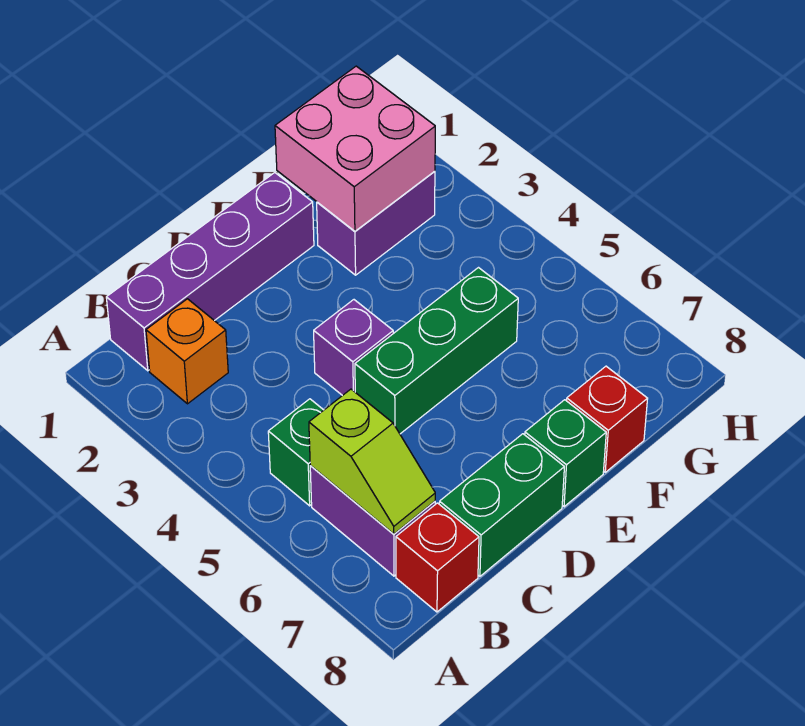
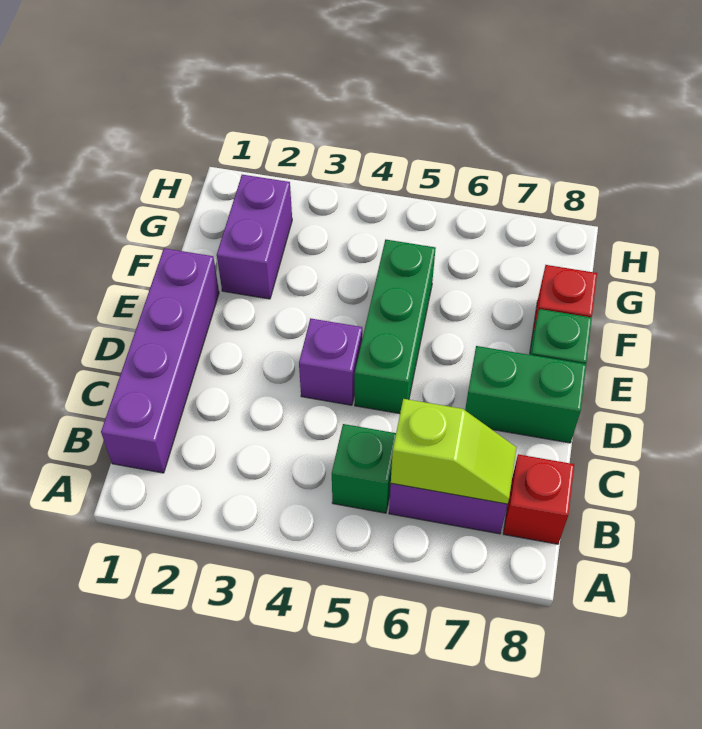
orange 1x1 brick [146,299,228,404] -> none
green 1x2 brick [439,434,564,576] -> green 1x2 brick turned to [465,346,586,443]
pink 2x2 brick [275,66,435,231] -> none

